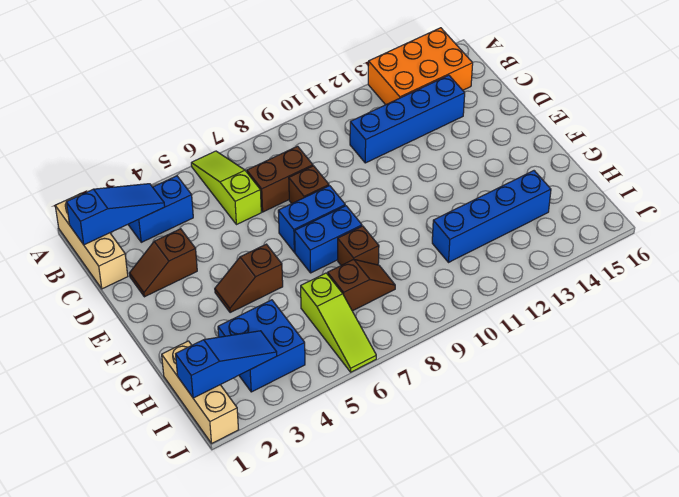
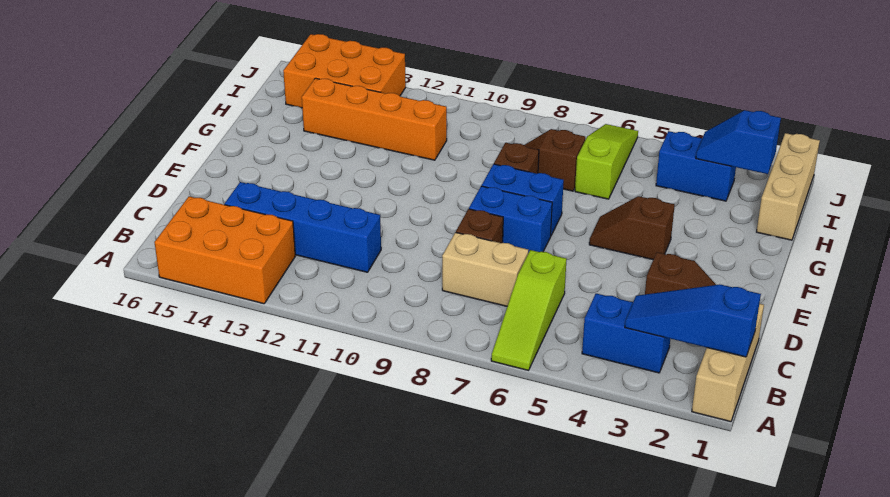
brown 1x2 brick [247,146,313,212] -> tan 1x2 brick [442,232,528,306]
brown 1x2 slope [215,244,283,313] -> brown 1x2 slope turned to [589,196,675,260]
blue 2x2 brick [218,300,305,392] -> blue 1x2 brick [656,131,736,201]
blue 1x4 brick [432,171,551,263] -> orange 1x4 brick [302,78,447,160]
blue 1x3 slope [176,331,277,398] -> blue 1x2 slope [696,110,781,174]
none -> orange 2x3 brick [283,34,406,108]

